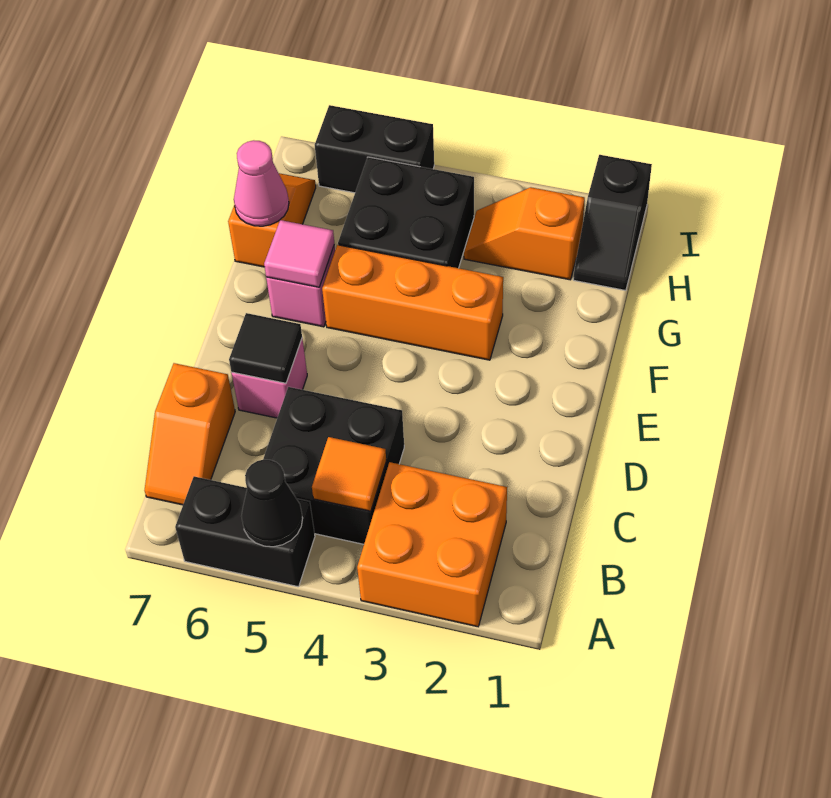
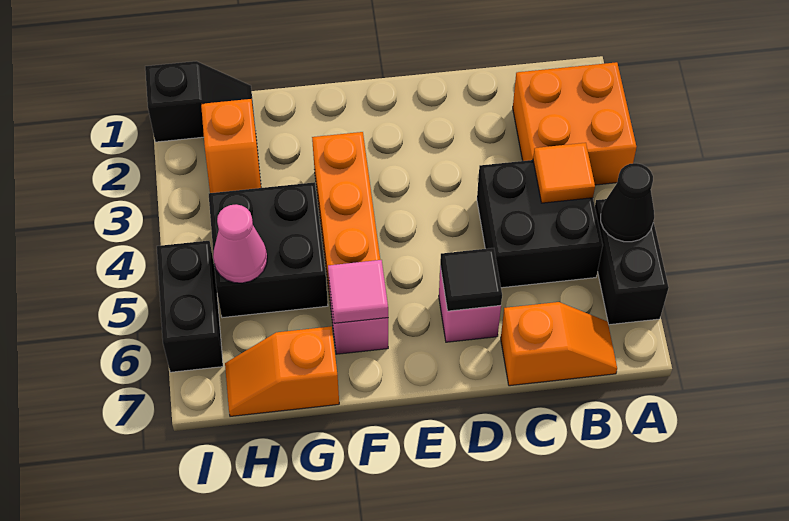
pink 1x1 cone [234,140,289,226] -> pink 1x1 cone moved to [213,204,267,283]

